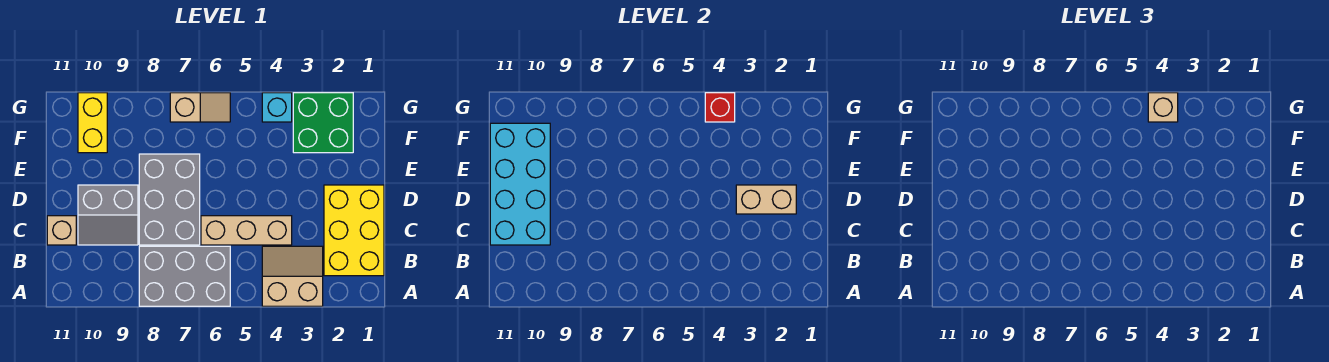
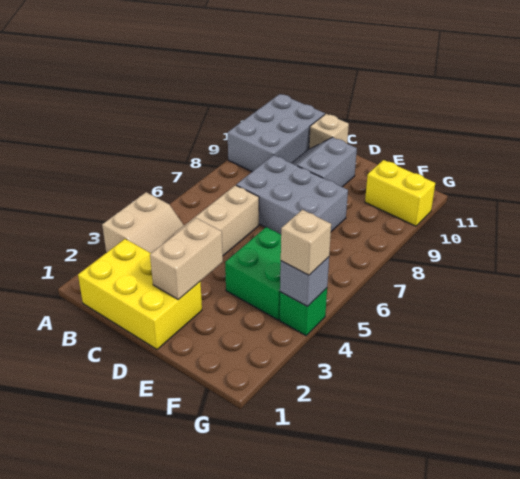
grey 2x3 brick [139,246,230,306] -> grey 2x3 brick moved to [228,94,325,172]
cyan 2x4 brick [490,123,550,245] -> none
green 2x2 brick [293,93,353,153] -> green 2x2 brick moved to [225,227,281,320]
cyan 1x1 brick [262,93,292,122] -> green 1x1 brick [280,288,327,336]
red 1x1 brick [705,93,735,122] -> grey 1x1 brick [280,257,329,307]
tan 1x2 slope [170,93,230,122] -> none

